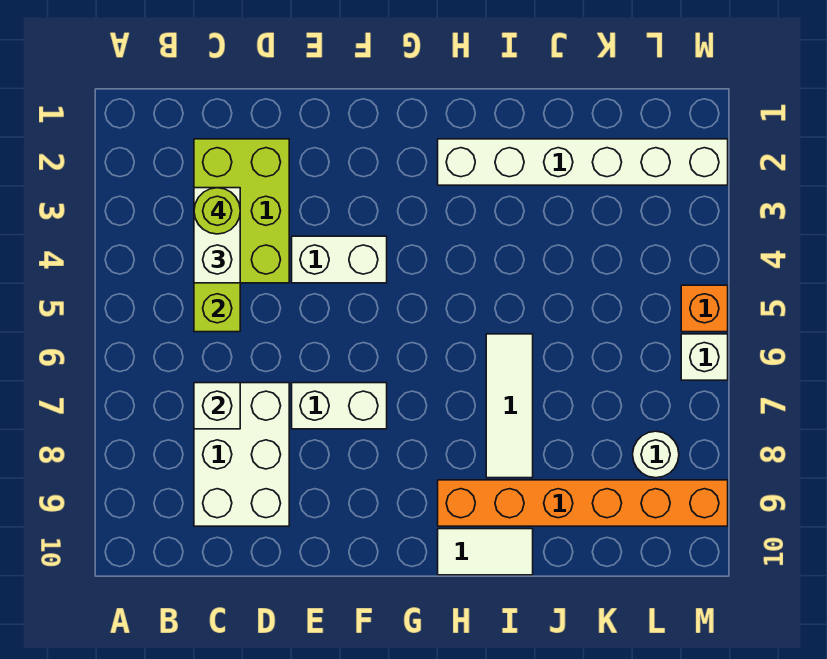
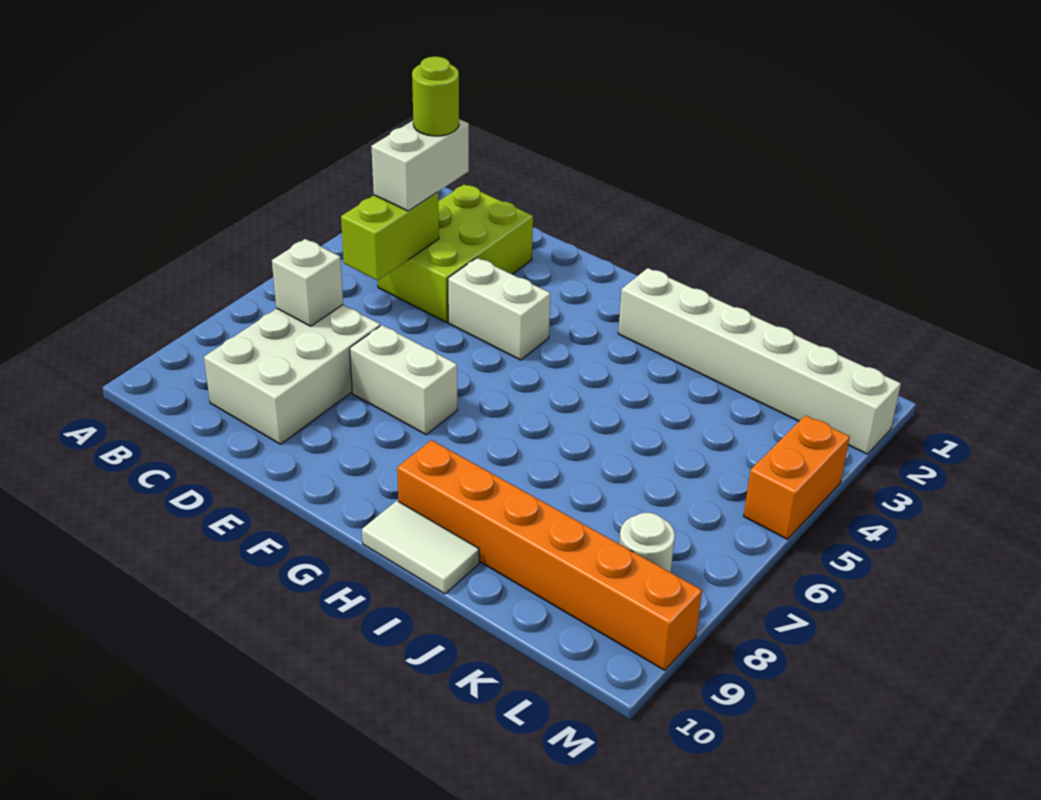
white 1x3 tile [486,334,533,478] -> none
orange 1x1 brick [681,285,728,332] -> orange 1x2 brick [744,415,850,539]
white 1x1 brick [681,334,728,380] -> none

